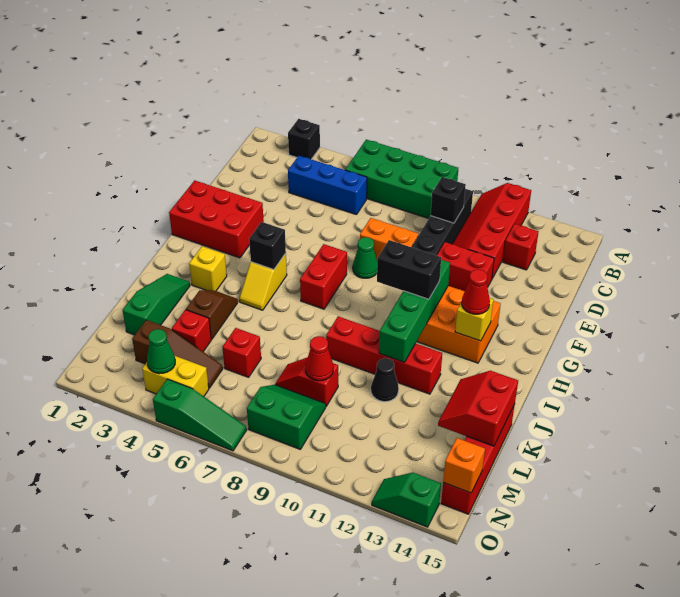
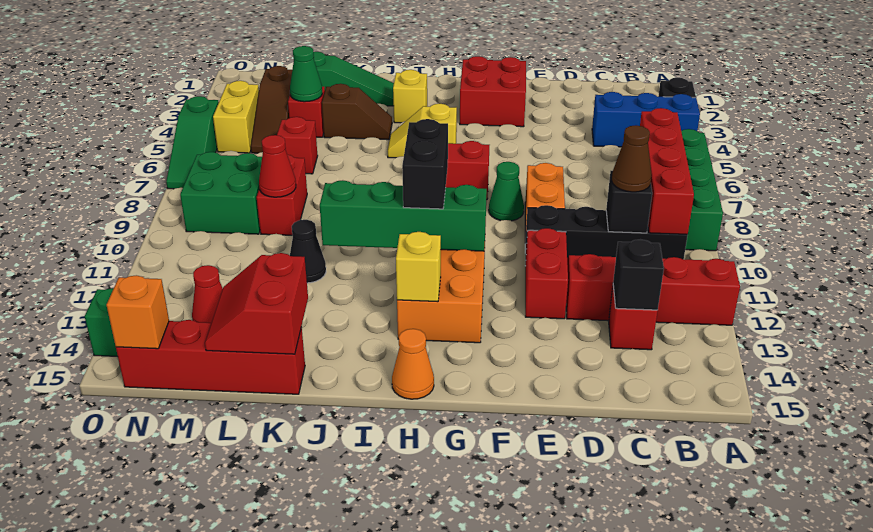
blue 1x3 brick [288,156,367,215] -> blue 1x3 brick turned to [592,92,700,147]
none -> brown 1x1 cone [612,125,652,192]
red 2x3 brick [169,180,264,258] -> red 2x2 brick [460,56,526,127]
black 1x1 brick [249,222,286,270] -> black 1x1 brick moved to [613,240,664,310]
red 1x1 cone [462,269,490,314] -> red 1x1 cone moved to [192,265,223,323]
none -> orange 1x1 cone [392,329,434,399]
red 1x4 brick [326,316,442,394] -> red 1x4 brick moved to [640,108,694,234]
red 2x2 slope [438,371,518,446] -> red 2x2 slope turned to [205,253,308,354]
red 1x2 slope [275,357,338,406] -> red 1x2 brick [257,155,307,235]
green 2x2 slope [247,385,326,449] -> green 2x2 brick [180,152,262,234]
green 1x1 cone [147,329,175,374] -> green 1x1 cone moved to [290,46,322,102]

